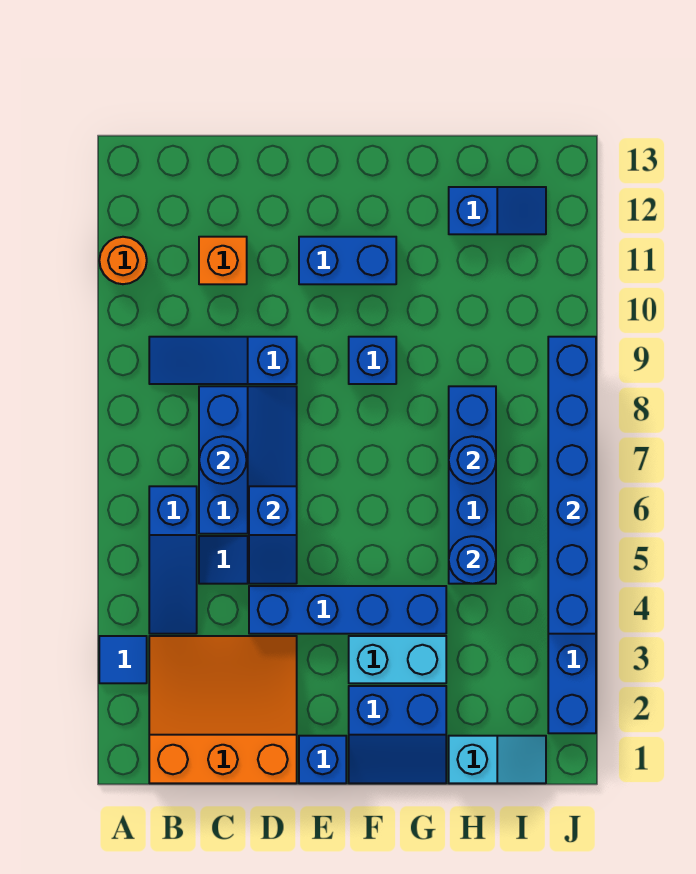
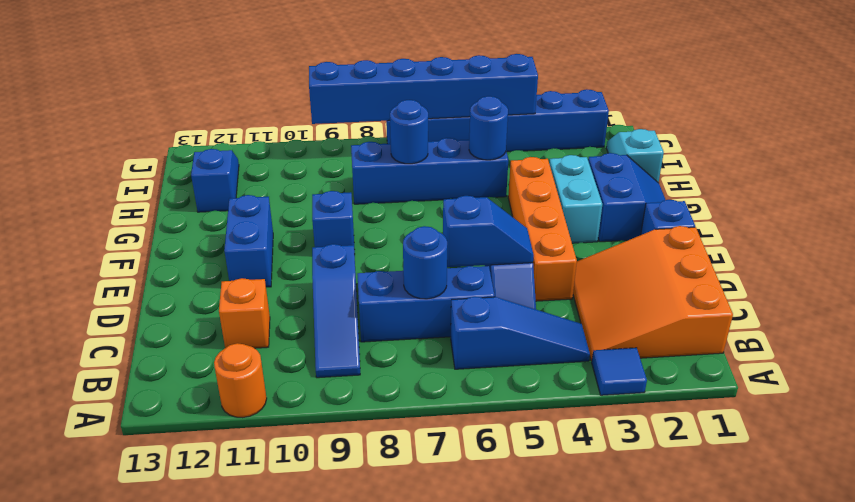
blue 1x4 brick [249,586,446,634] -> orange 1x4 brick [508,157,577,301]

